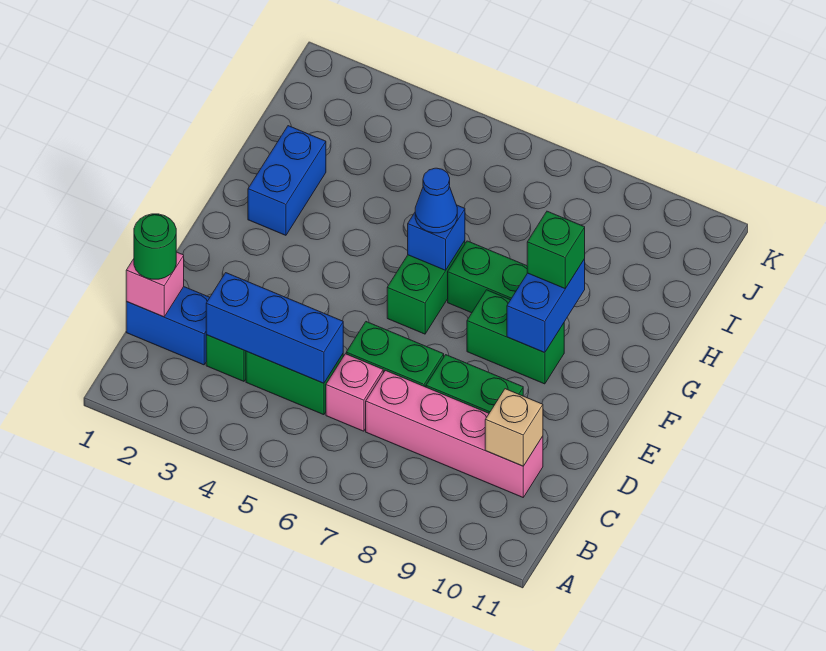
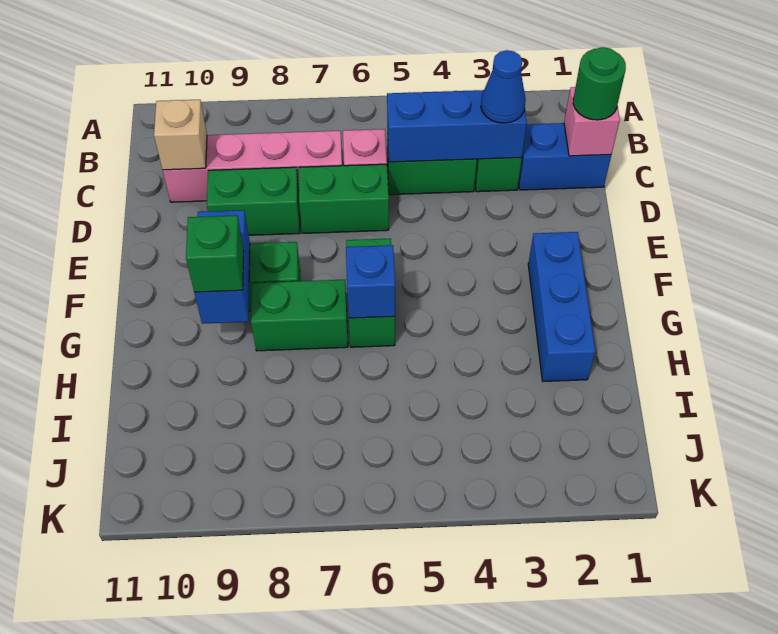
blue 1x2 brick [248,126,326,235] -> blue 1x3 brick [528,232,595,381]
blue 1x1 cone [415,168,457,233] -> blue 1x1 cone moved to [481,50,526,123]

